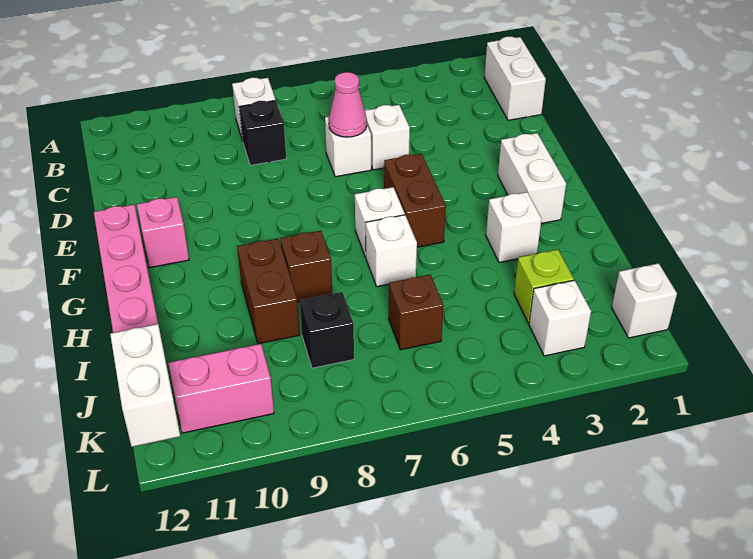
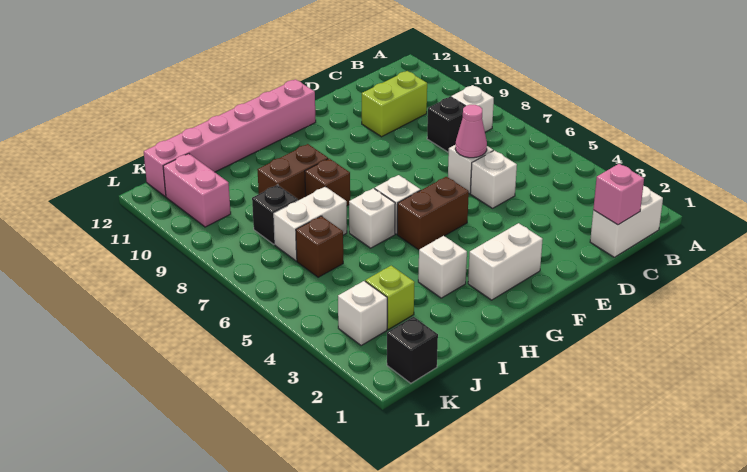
none -> lime 1x2 brick [362,71,427,137]
pink 1x1 brick [137,197,189,268] -> pink 1x1 brick moved to [593,164,644,225]
white 1x1 brick [612,263,677,338] -> black 1x1 brick [387,317,438,383]
white 1x2 brick [110,324,180,447] -> white 1x2 brick moved to [274,187,347,261]

